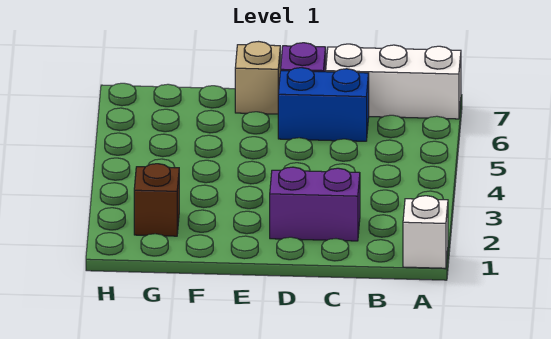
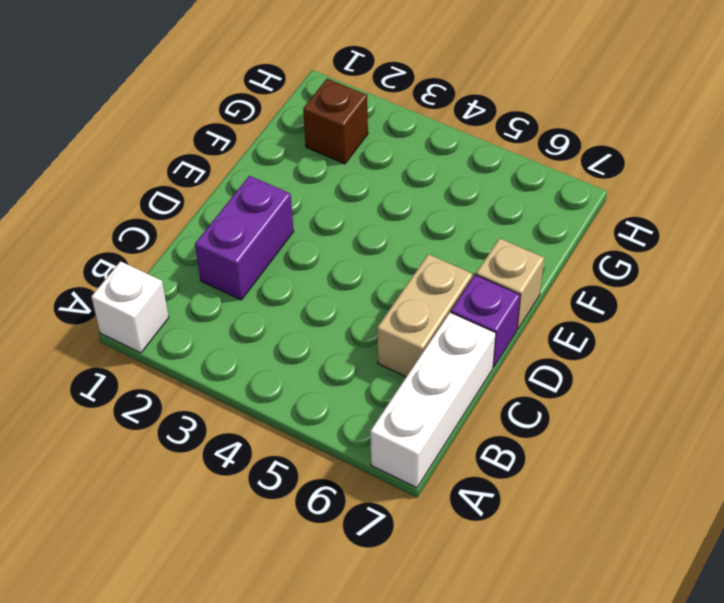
blue 1x2 brick [278,68,369,141] -> tan 1x2 brick [377,254,473,377]

